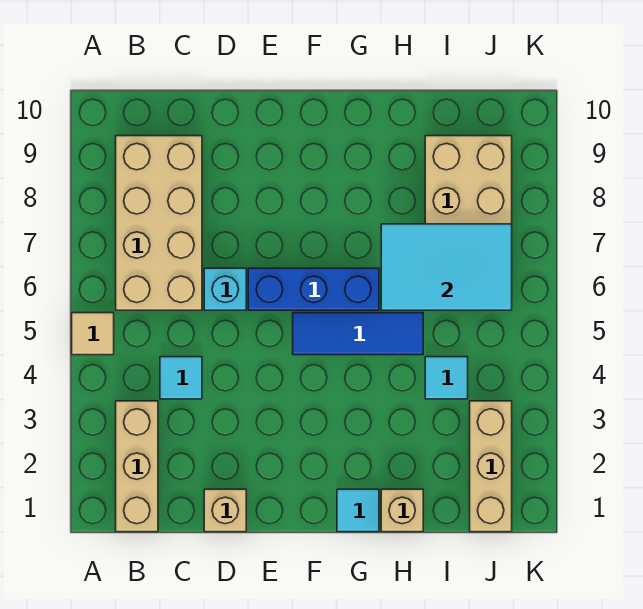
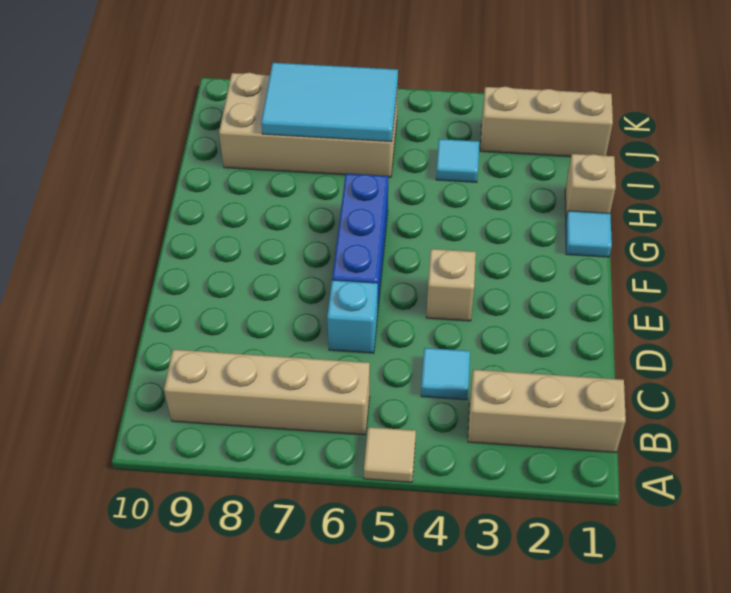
tan 2x4 brick [116,136,202,310] -> tan 1x4 brick [164,350,370,435]
tan 1x1 brick [204,489,246,532] -> tan 1x1 brick moved to [426,249,476,321]
blue 1x3 tile [293,313,423,355] -> none
cyan 2x3 tile [381,224,512,310] -> cyan 2x3 tile turned to [261,63,398,142]

